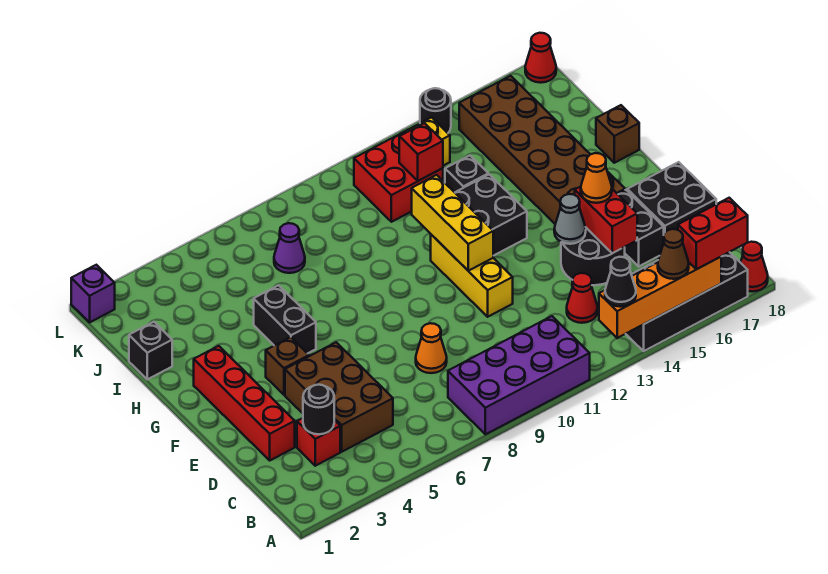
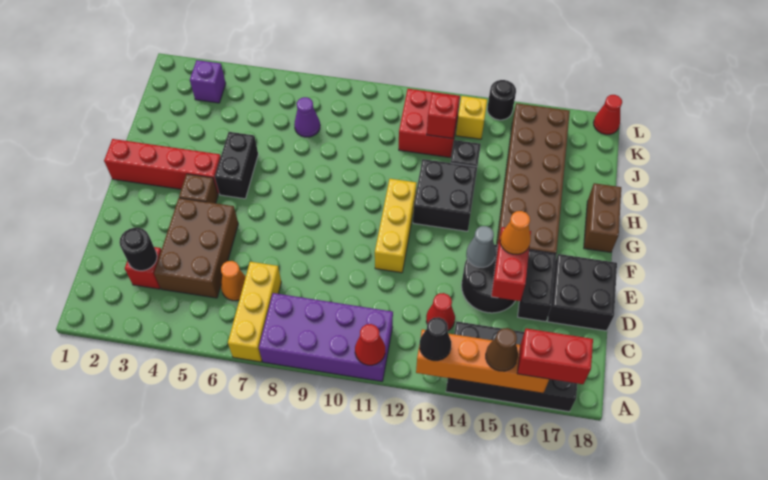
red 1x1 cone [741,242,768,292] -> red 1x1 cone moved to [355,324,385,365]
red 1x4 brick [194,346,295,460] -> red 1x4 brick turned to [104,139,221,194]
orange 1x1 cone [416,323,447,373] -> orange 1x1 cone moved to [221,261,246,301]
yellow 1x3 brick [412,175,493,271] -> yellow 1x3 brick moved to [228,262,281,362]
brown 1x1 brick [596,105,639,163] -> brown 1x2 brick [584,183,621,252]
black 1x1 brick [129,322,172,379] -> none
purple 1x1 brick [71,265,115,322] -> purple 1x1 brick moved to [190,60,226,103]

